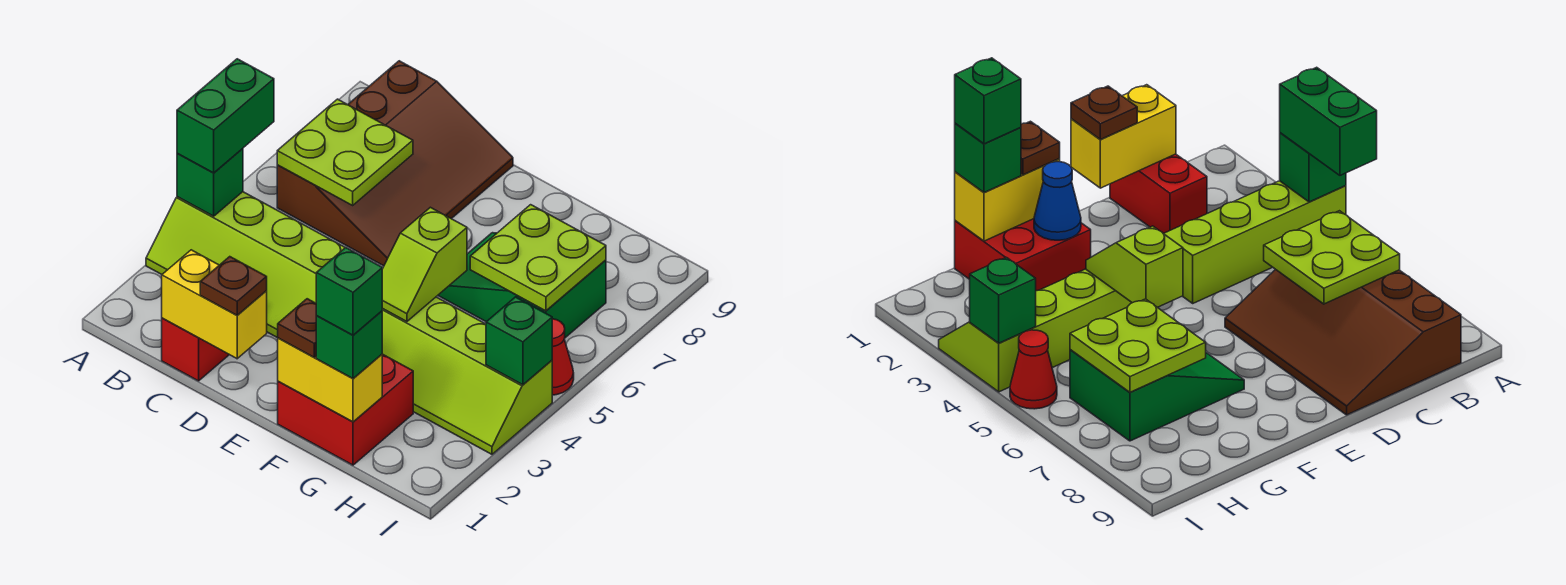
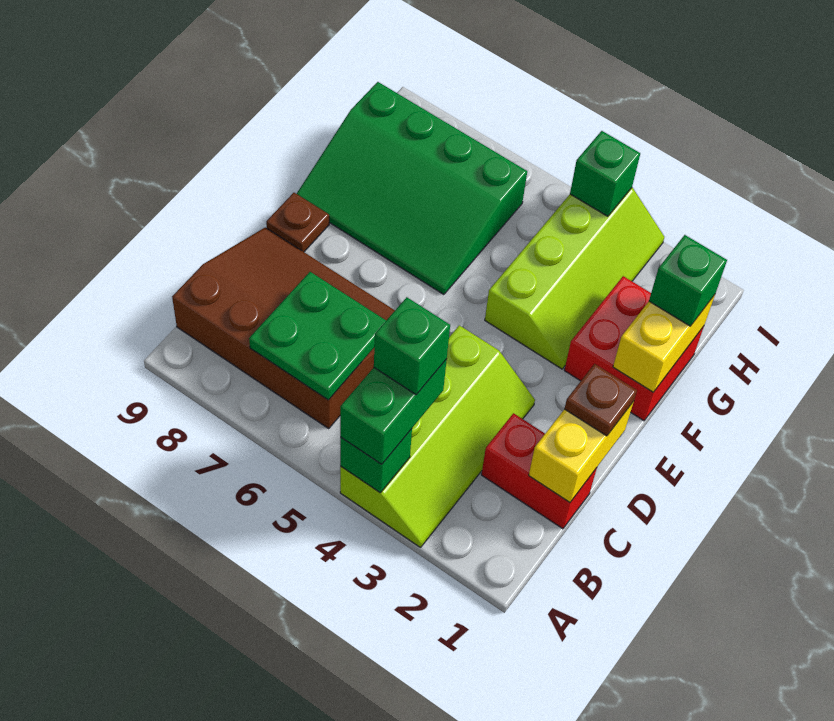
green 1x2 brick [177,59,274,173] -> green 1x2 brick turned to [340,359,447,464]
lime 2x2 plate [277,99,413,205] -> green 2x2 plate [249,272,386,400]
brown 1x1 plate [278,299,317,357] -> brown 1x1 plate moved to [266,193,329,252]
blue 1x1 cone [1034,162,1081,240] -> none
lime 1x2 slope [382,207,467,322] -> none
green 2x3 slope [438,233,606,338] -> green 3x4 slope [297,82,527,295]
green 1x1 brick [316,248,382,335] -> green 1x1 brick moved to [374,297,450,395]
lime 2x2 plate [470,205,606,311] -> none
red 1x1 cone [552,319,574,395] -> none

